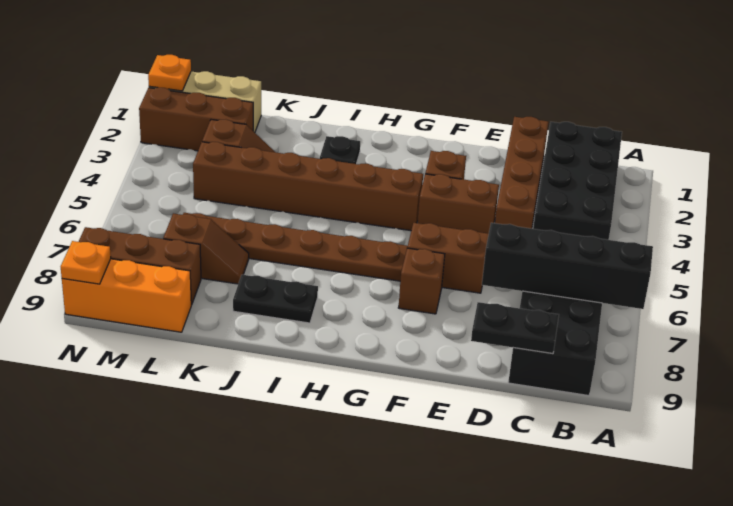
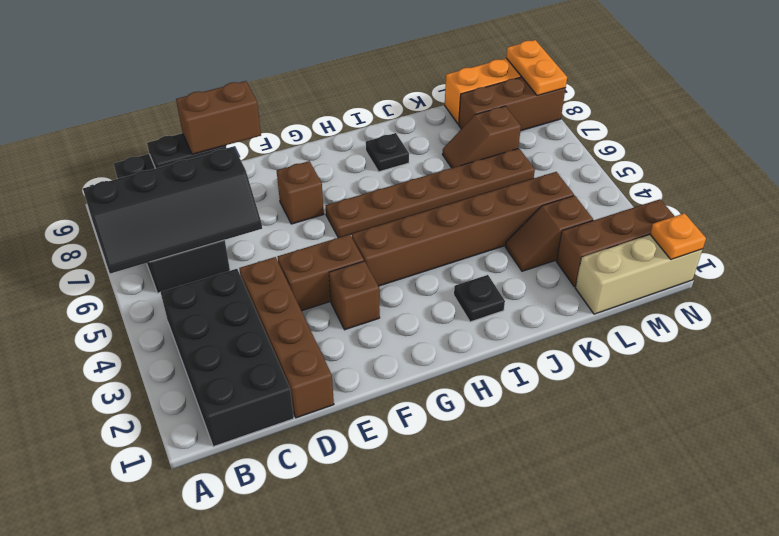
brown 1x2 brick [407,223,489,293] -> brown 1x2 brick moved to [176,81,261,154]
black 1x2 plate [233,275,318,323] -> black 1x1 plate [366,133,409,172]
orange 1x1 plate [61,241,111,284] -> orange 1x2 plate [506,40,567,96]

